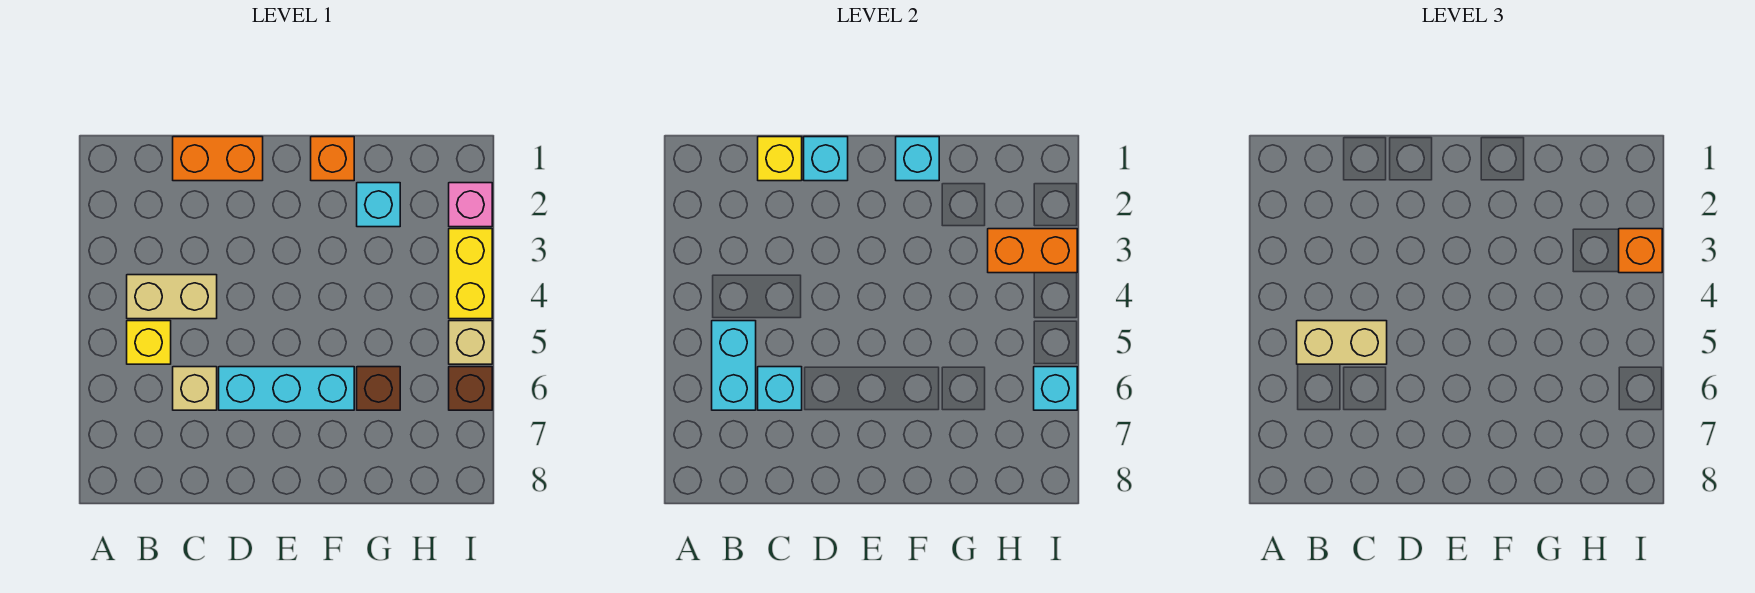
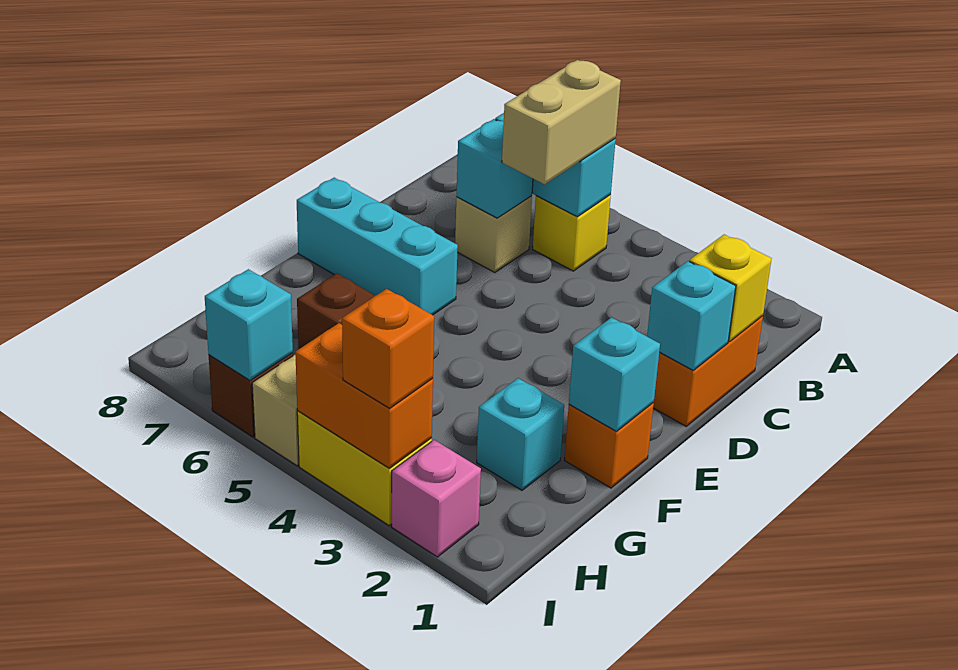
tan 1x2 brick [127,275,217,319] -> none
cyan 1x3 brick [219,367,354,410] -> cyan 1x3 brick turned to [297,178,458,315]
orange 1x2 brick [988,229,1077,273] -> orange 1x2 brick turned to [295,323,433,468]

